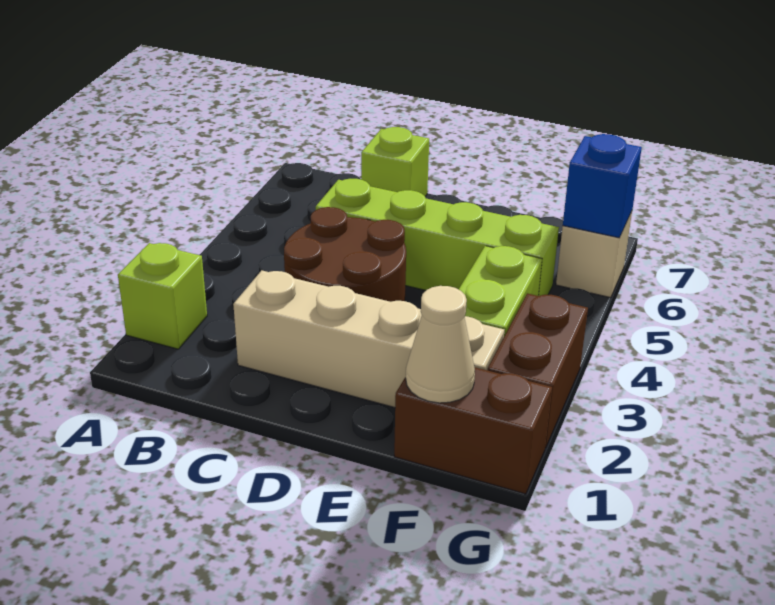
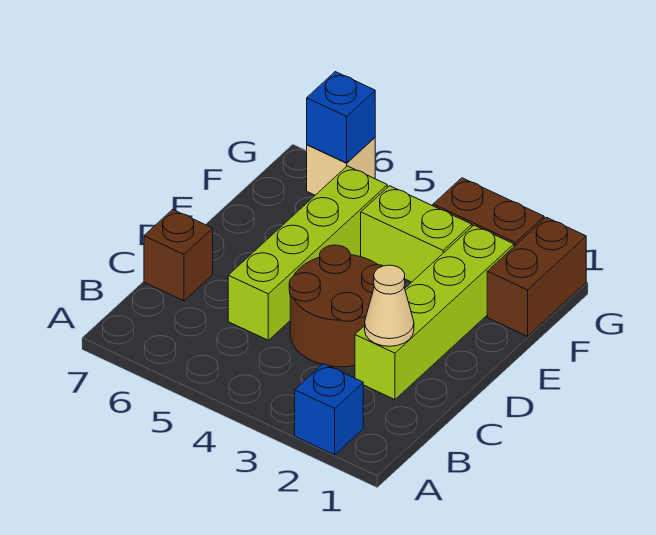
lime 1x1 brick [118,243,207,349] -> blue 1x1 brick [295,364,363,455]
tan 1x4 brick [233,270,504,408] -> lime 1x4 brick [355,225,514,400]
lime 1x1 brick [361,127,429,197] -> brown 1x1 brick [144,210,213,301]
tan 1x1 cone [406,286,475,403] -> tan 1x1 cone moved to [365,265,414,346]

